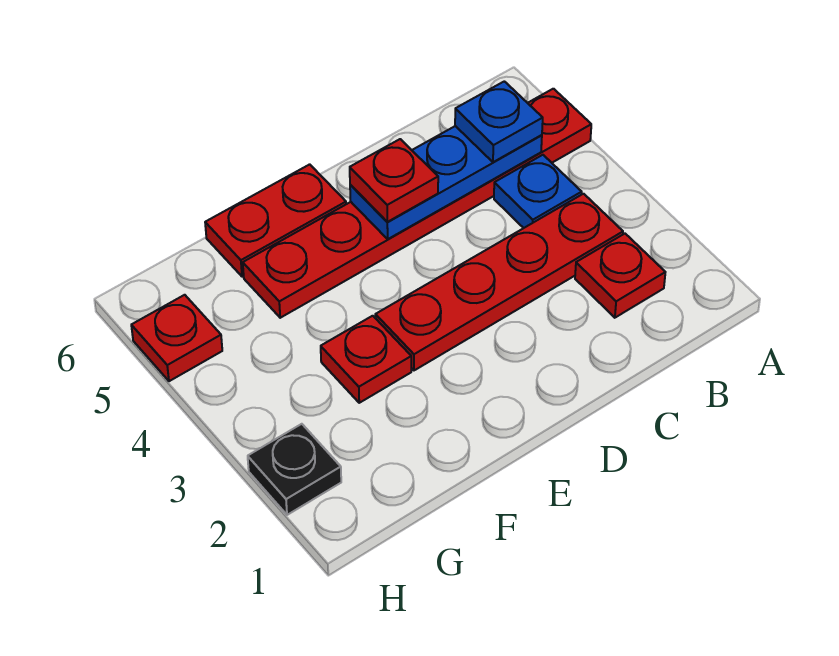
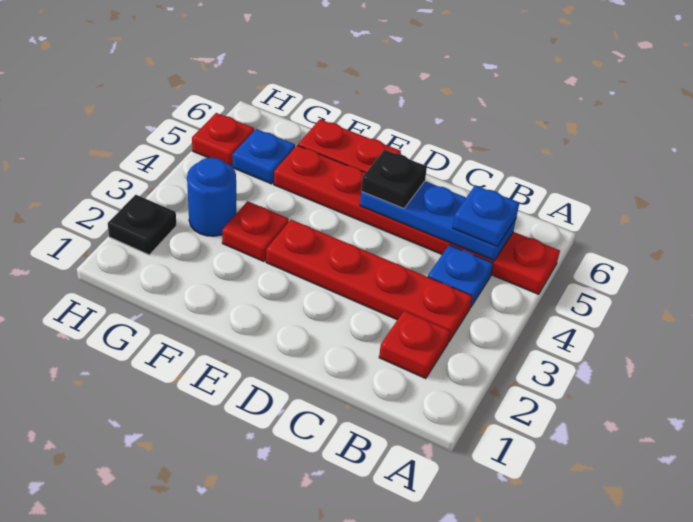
red 1x1 plate [350,139,438,222] -> black 1x1 plate [361,150,427,208]
none -> blue 1x1 round brick [187,158,237,236]
none -> blue 1x1 plate [232,129,295,184]

